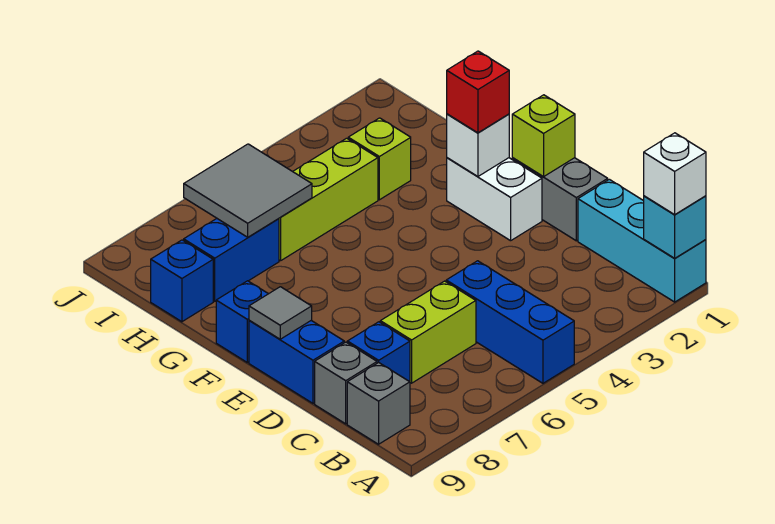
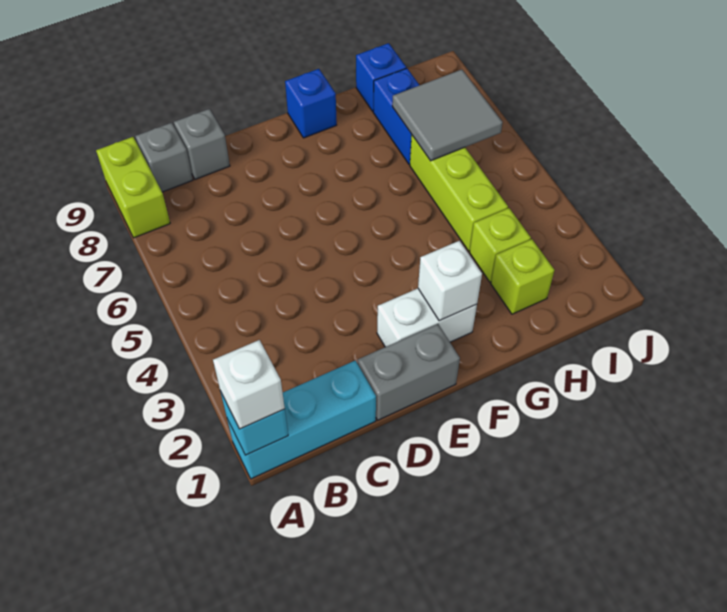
blue 1x3 brick [446,261,574,383] -> none
lime 1x2 brick [380,281,476,383] -> lime 1x2 brick moved to [96,137,170,238]
blue 1x1 brick [347,322,410,382] -> none
blue 1x2 brick [249,320,344,403] -> none
lime 1x1 brick [512,95,575,177] -> lime 1x1 brick moved to [491,239,555,314]
grey 1x1 tile [249,287,312,339] -> none
red 1x1 brick [447,51,509,133] -> none

